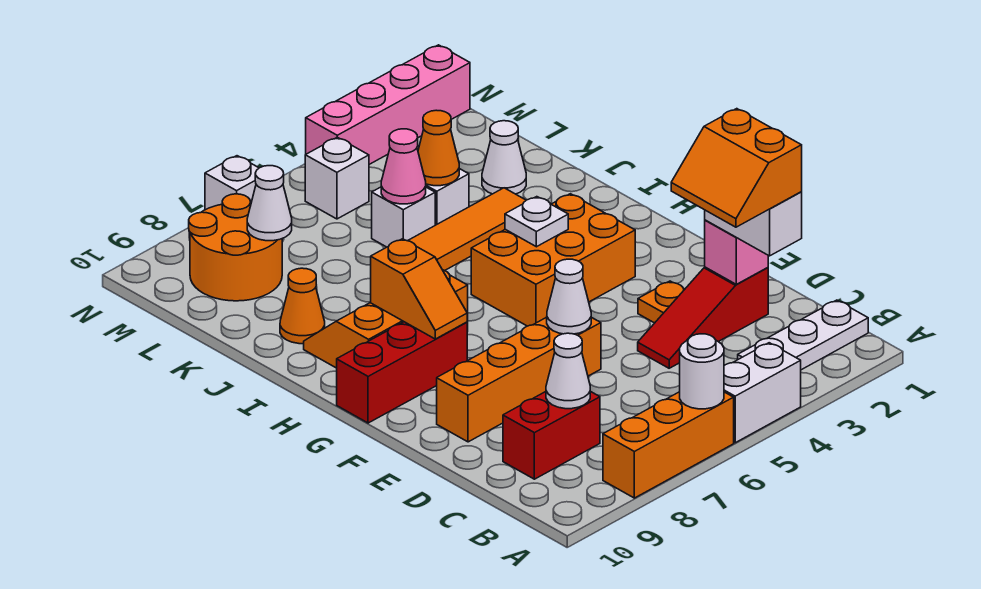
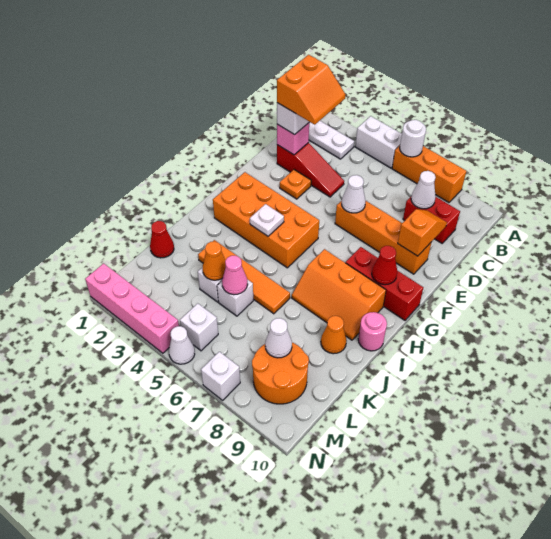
orange 2x3 brick [471,194,635,326] -> orange 2x4 brick [213,172,319,268]
orange 1x2 slope [371,239,467,339] -> orange 1x2 slope moved to [398,209,447,256]
none -> red 1x1 cone [372,246,397,285]
none -> pink 1x1 round brick [358,312,387,351]
none -> red 1x1 cone [150,221,174,258]
white 1x1 cone [482,121,526,194] -> white 1x1 cone moved to [169,326,195,364]

